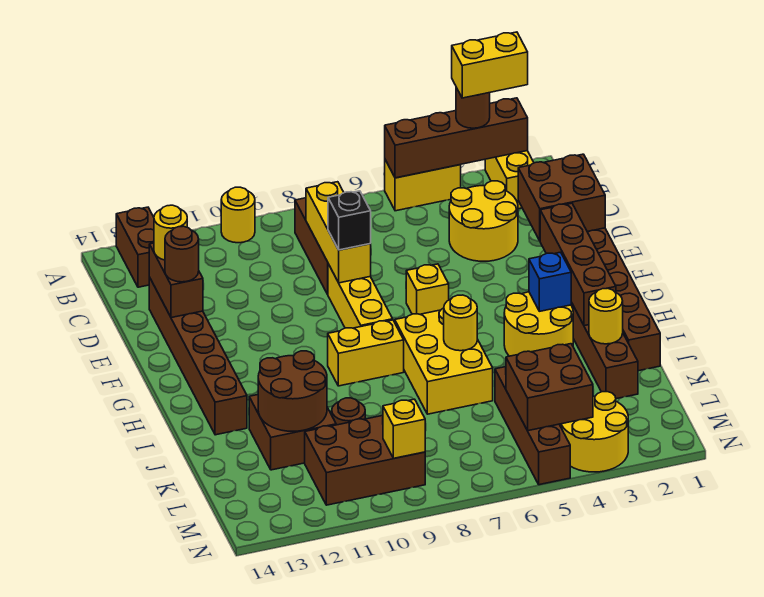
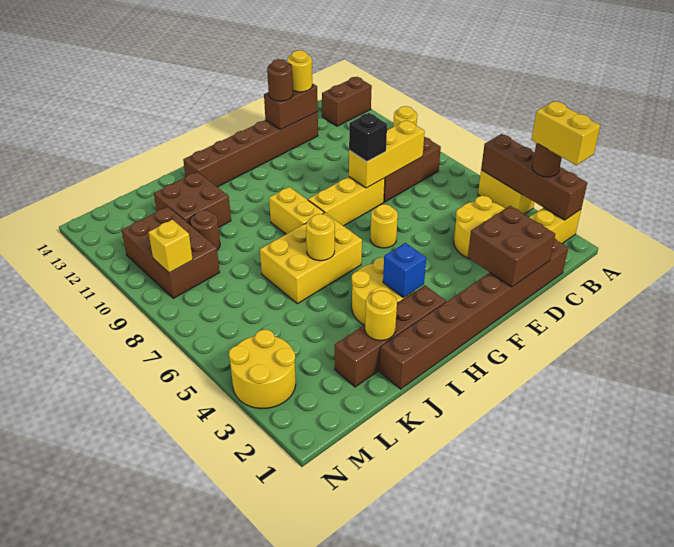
brown 1x4 brick [540,203,616,326] -> none
yellow 1x1 brick [406,264,449,314] -> yellow 1x1 round brick [370,204,398,248]
brown 2x2 round brick [258,351,327,431] -> none
brown 1x4 brick [495,367,570,485] -> none
brown 2x2 brick [506,344,593,431] -> none

